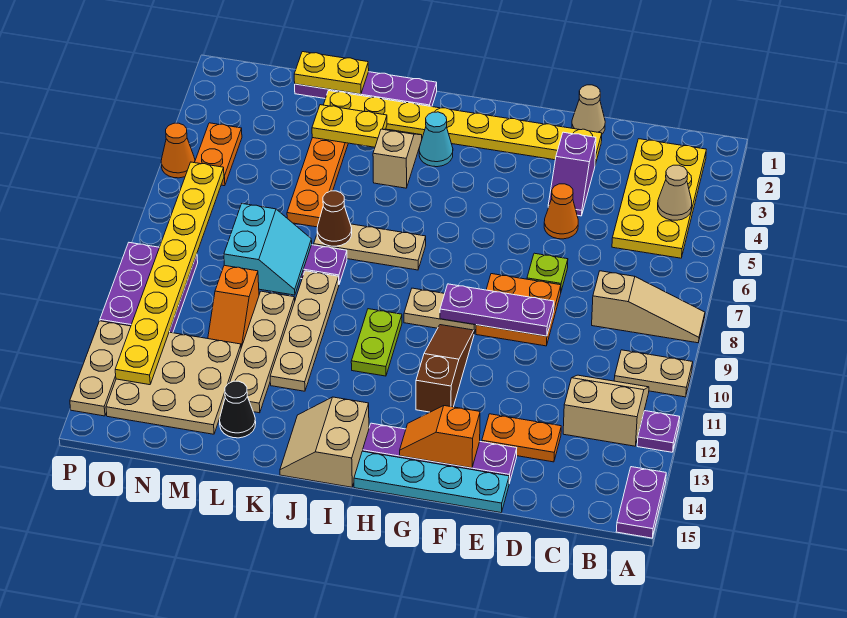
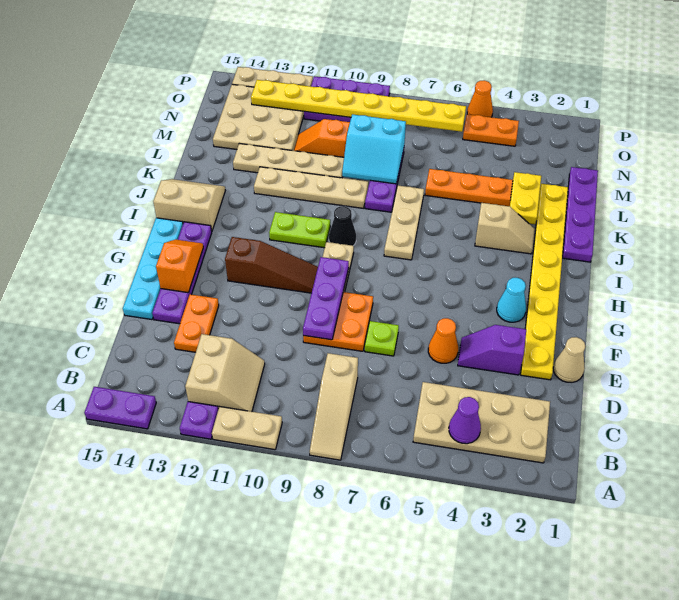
tan 1x2 plate [614,350,693,397] -> tan 1x2 plate turned to [212,407,282,450]
yellow 2x4 plate [612,139,706,258] -> tan 2x4 plate [413,382,550,463]
tan 1x1 cone [658,165,692,220] -> purple 1x1 cone [449,397,481,444]
cyan 1x1 cone [419,112,453,167] -> cyan 1x1 cone moved to [497,278,526,322]
brown 1x1 cone [317,191,352,246] -> none
yellow 1x2 plate [294,52,369,94] -> none
black 1x1 cone [220,381,256,438] -> black 1x1 cone moved to [329,206,356,246]

